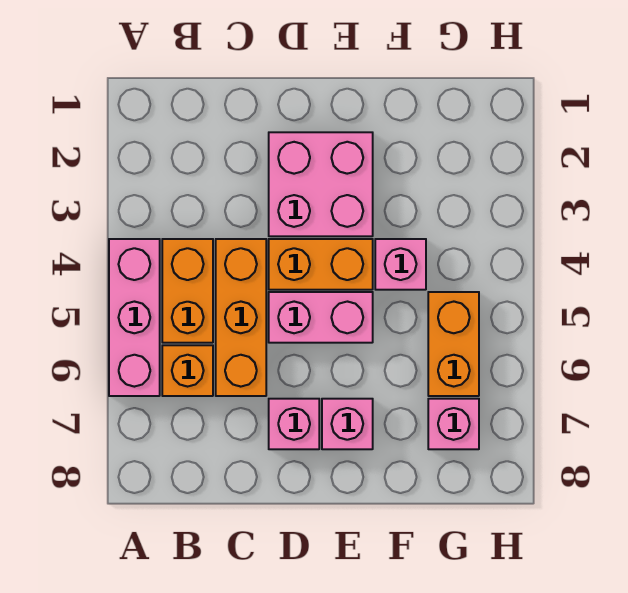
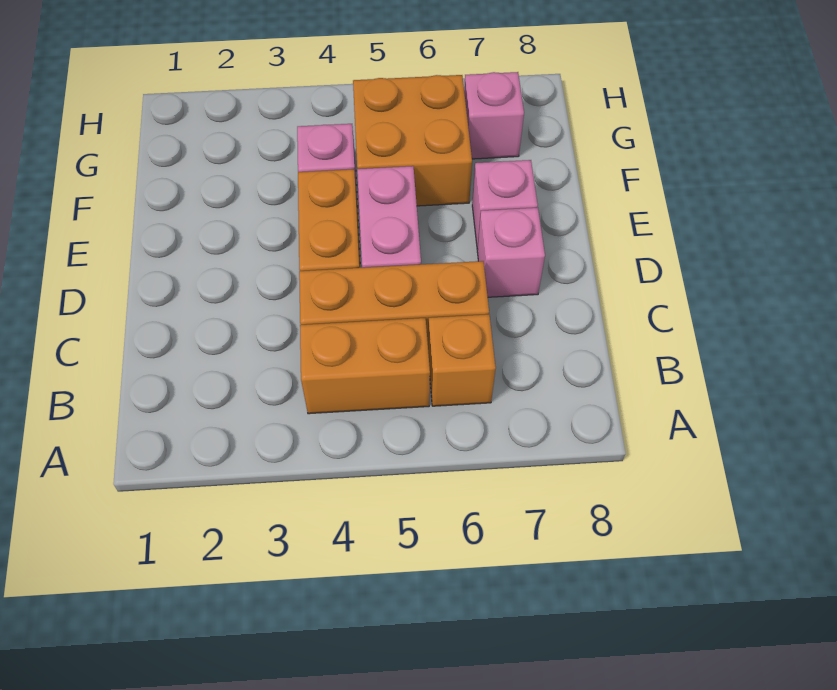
pink 1x3 brick [109,239,160,396] -> none
pink 2x2 brick [269,132,373,236] -> none
orange 1x2 brick [428,292,479,396] -> orange 2x2 brick [353,75,472,206]

